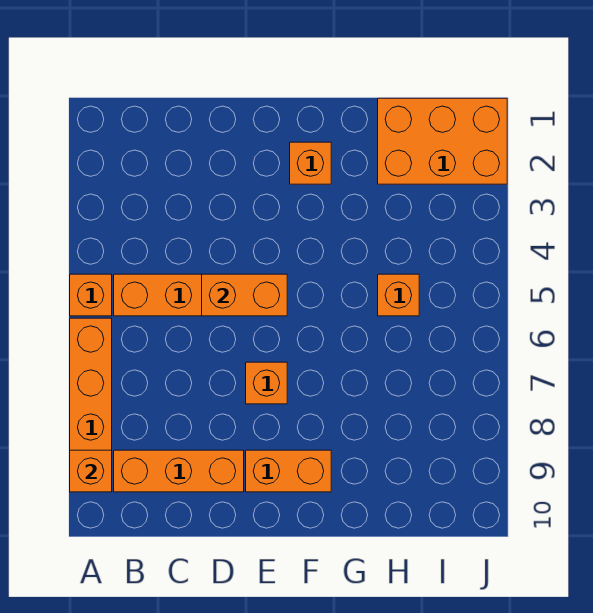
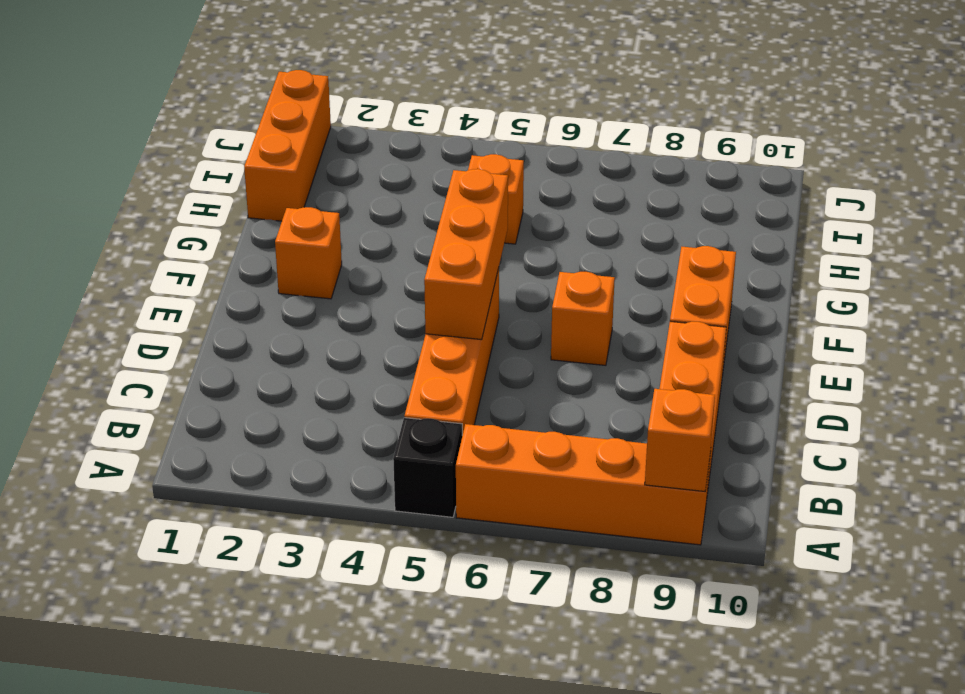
orange 1x1 brick [70,274,112,316] -> black 1x1 brick [393,418,462,517]
orange 1x2 brick [202,274,287,316] -> orange 1x3 brick [424,169,508,340]
orange 2x3 brick [378,98,507,184] -> orange 1x3 brick [244,70,331,221]

